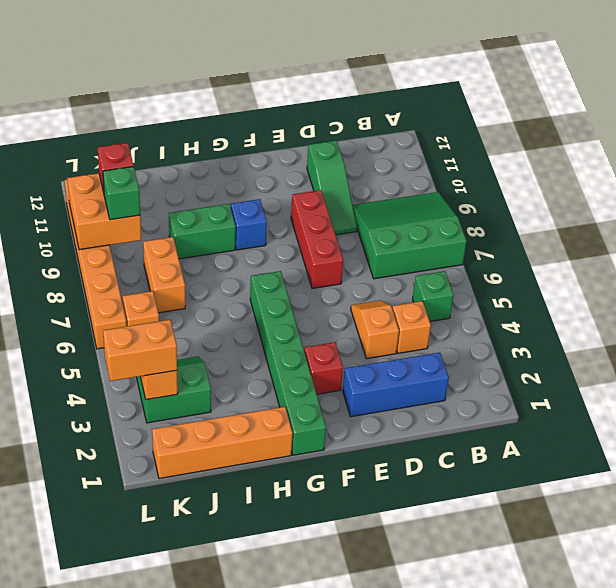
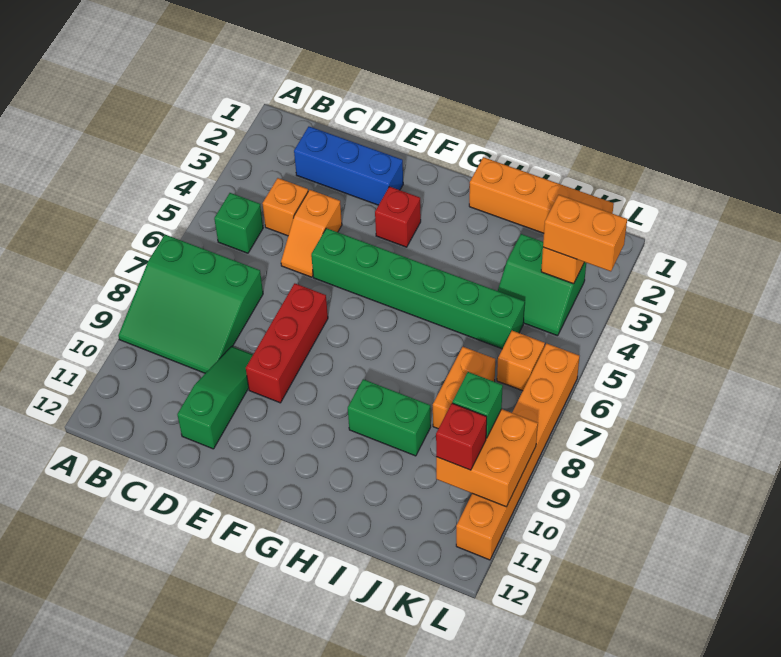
green 1x6 brick [250,271,326,455] -> green 1x6 brick turned to [311,228,525,349]
blue 1x1 brick [231,199,267,250] -> none

